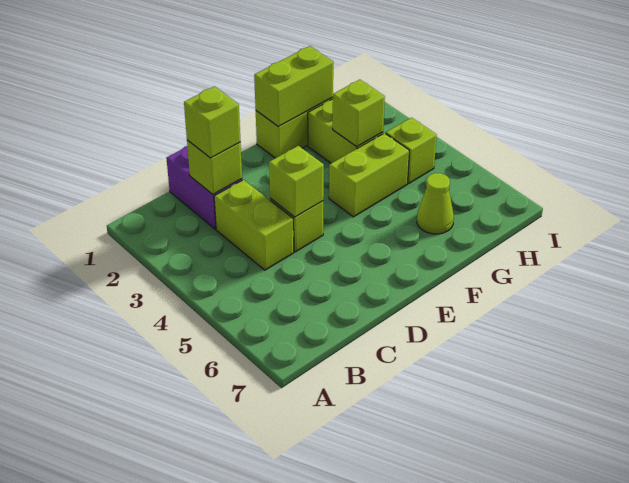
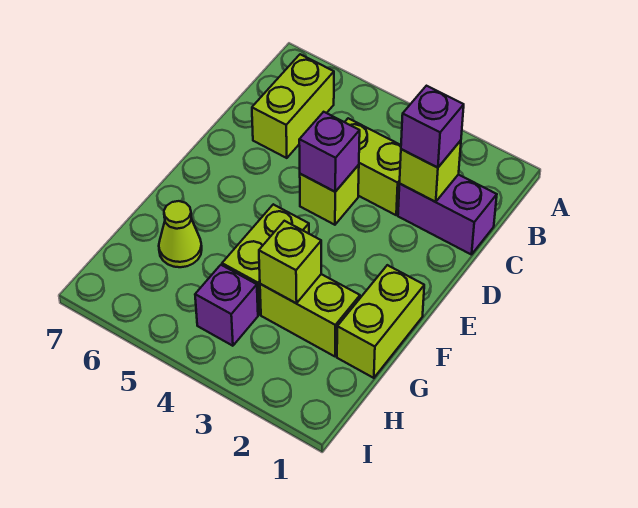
lime 1x1 brick [184,86,241,158] -> purple 1x1 brick [401,86,464,167]
lime 1x1 brick [269,146,324,217] -> purple 1x1 brick [299,112,360,192]
lime 1x2 brick [254,46,333,127] -> lime 1x2 brick moved to [252,54,334,158]
lime 1x1 brick [386,118,437,183] -> purple 1x1 brick [195,265,258,346]

